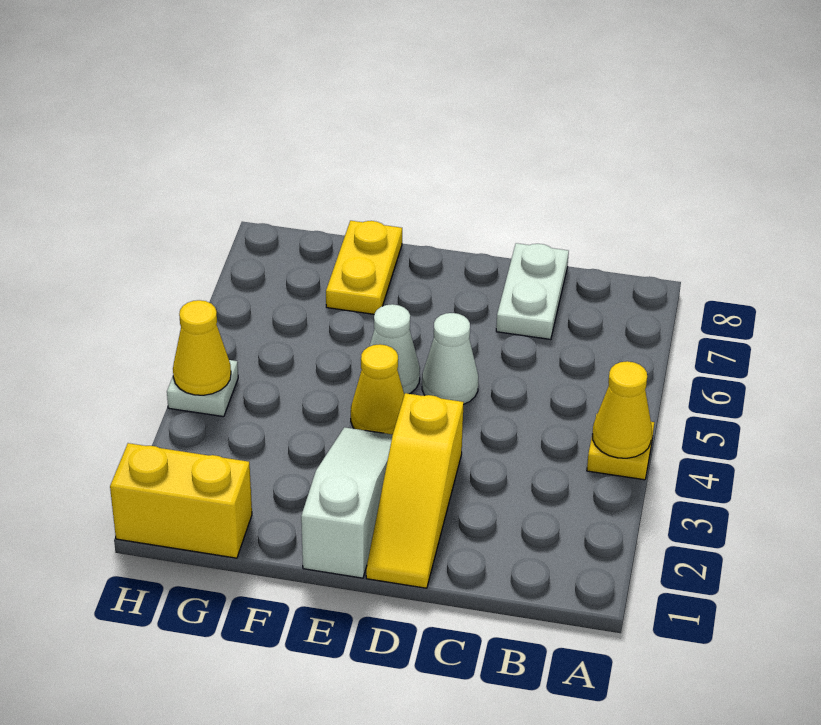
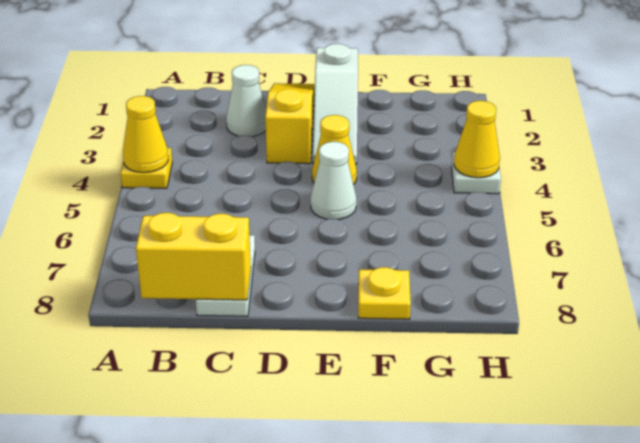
white 1x1 cone [422,313,478,405] -> white 1x1 cone moved to [226,65,266,137]
yellow 1x2 plate [326,221,402,314] -> yellow 1x1 plate [358,267,411,319]
yellow 1x2 brick [110,443,252,558] -> yellow 1x2 brick moved to [136,213,251,300]

